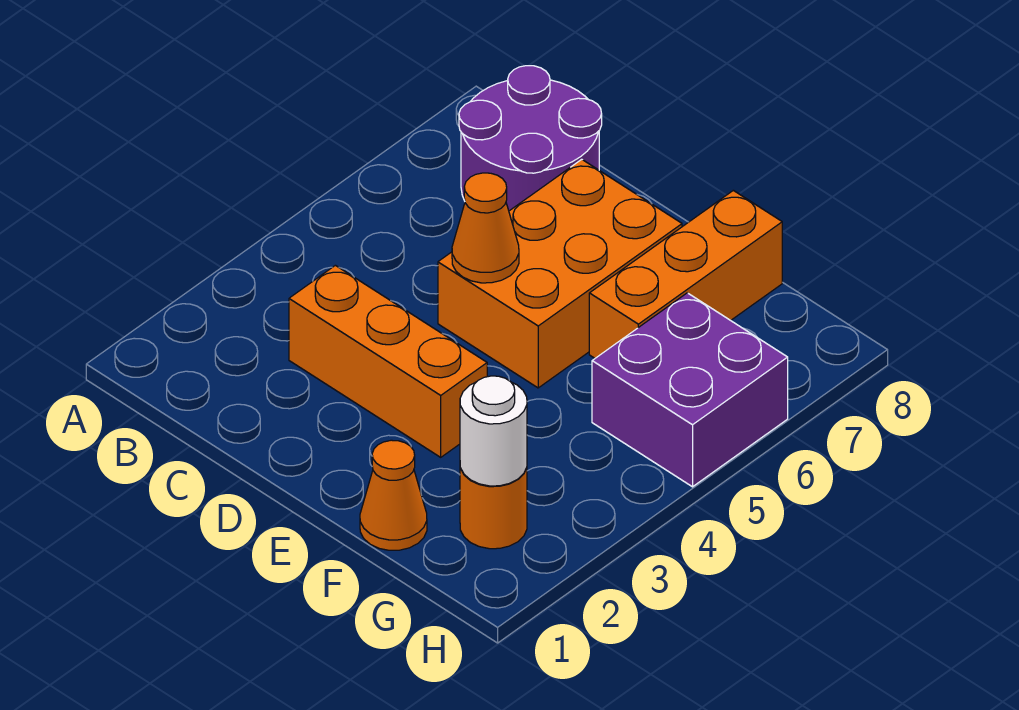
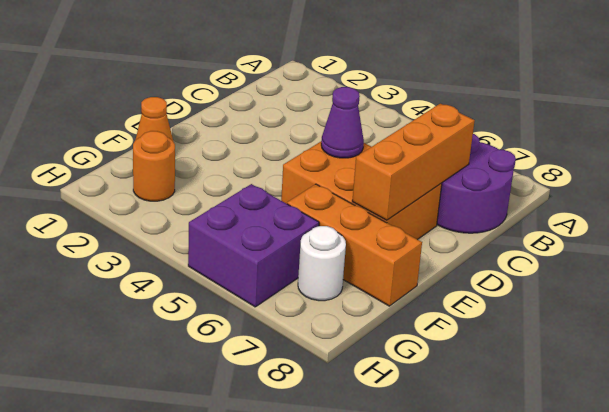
orange 1x3 brick [289,265,487,457] -> orange 1x3 brick moved to [352,103,475,220]
orange 1x1 cone [452,173,519,283] -> purple 1x1 cone [321,87,364,158]
white 1x1 round brick [460,376,527,486] -> white 1x1 round brick moved to [298,226,346,301]

